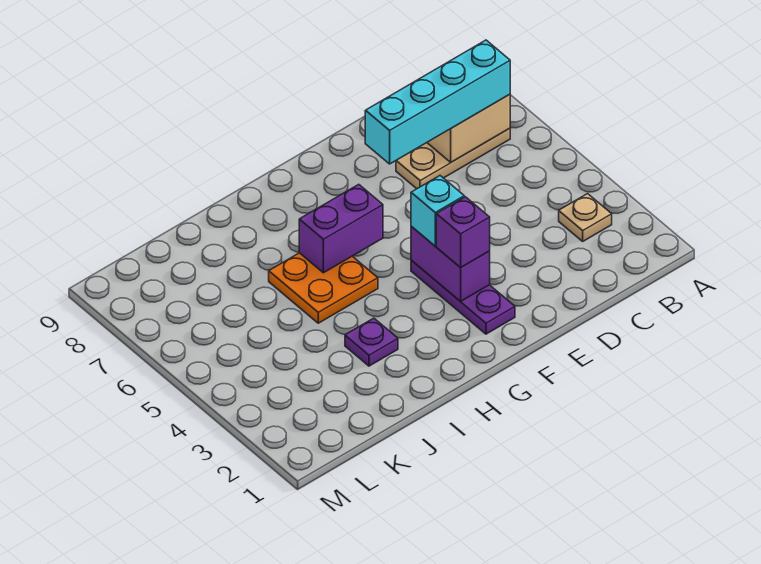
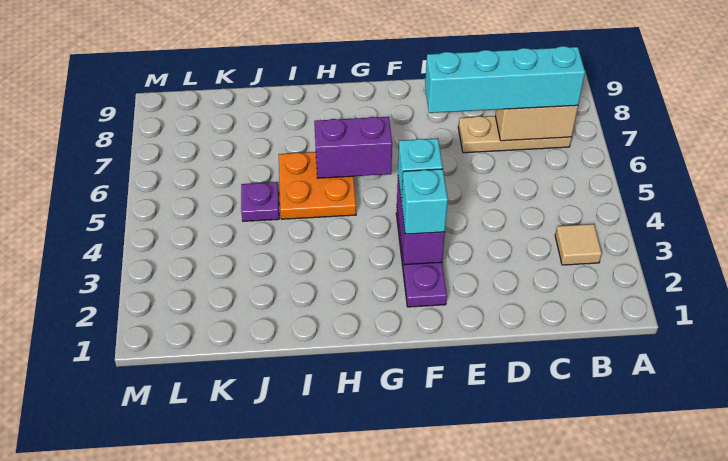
tan 1x1 plate [559,194,612,241] -> tan 1x1 tile [555,224,602,265]
purple 1x1 brick [436,197,490,268] -> cyan 1x1 brick [401,169,448,234]
purple 1x1 plate [345,318,398,366] -> purple 1x1 plate moved to [241,182,279,221]

